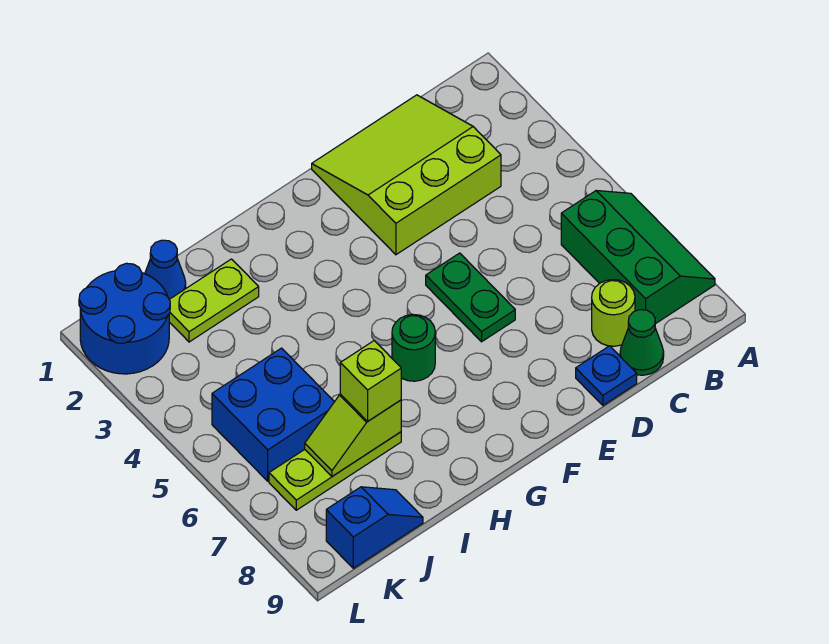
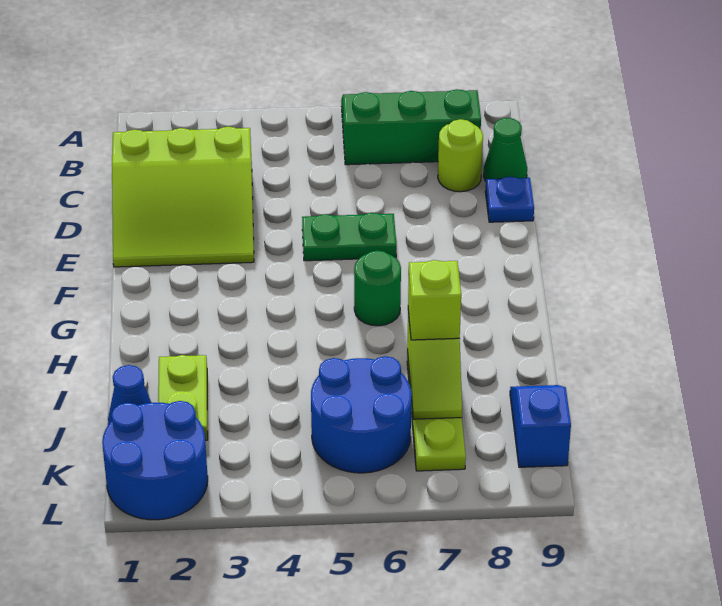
lime 3x3 slope [312,95,501,255] -> lime 3x3 slope turned to [112,127,254,267]
blue 2x2 brick [212,348,334,481] -> blue 2x2 round brick [311,356,412,473]

